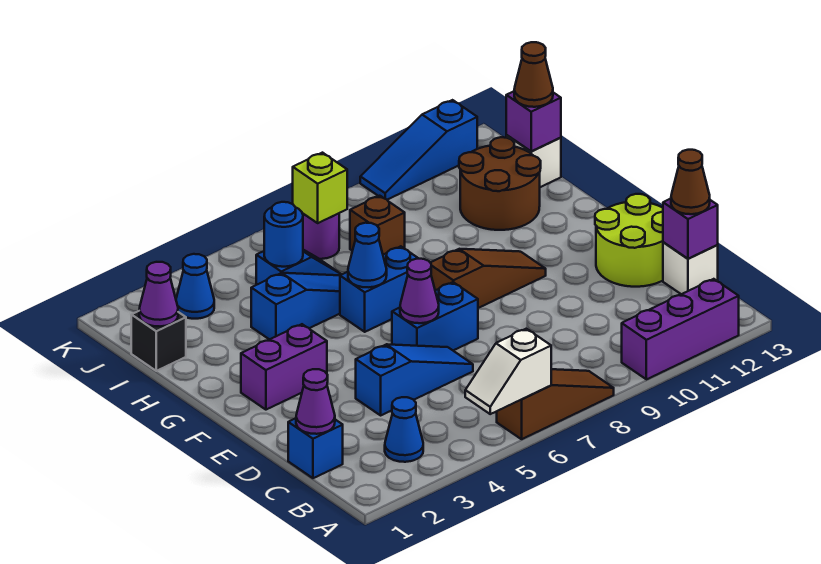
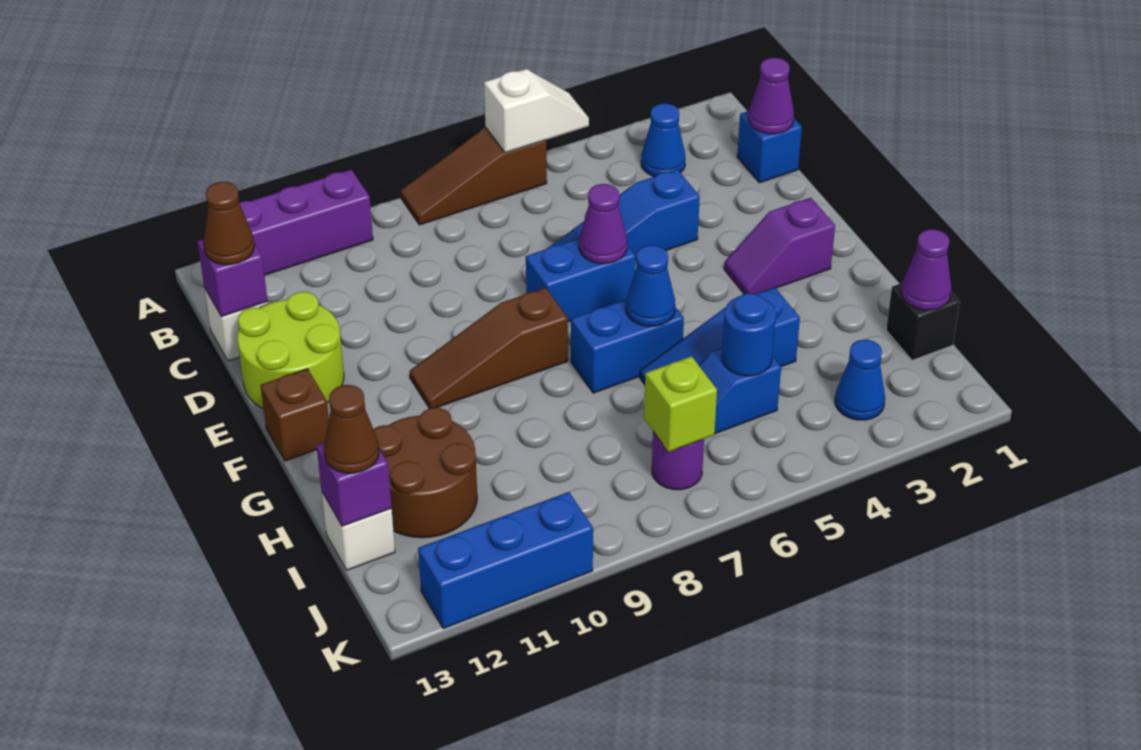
purple 1x2 brick [241,324,327,410] -> purple 1x2 slope [724,198,835,294]
brown 1x1 brick [350,196,405,255] -> brown 1x1 brick moved to [261,369,329,461]
blue 1x3 slope [360,100,477,200] -> blue 1x3 brick [418,492,593,629]

